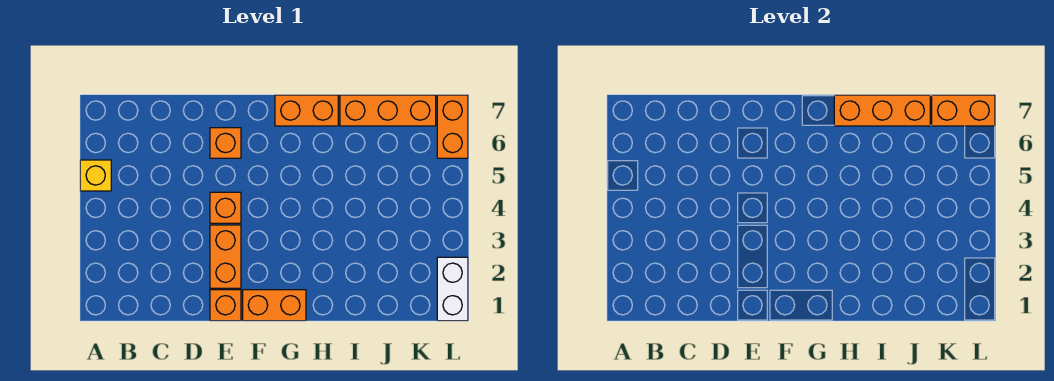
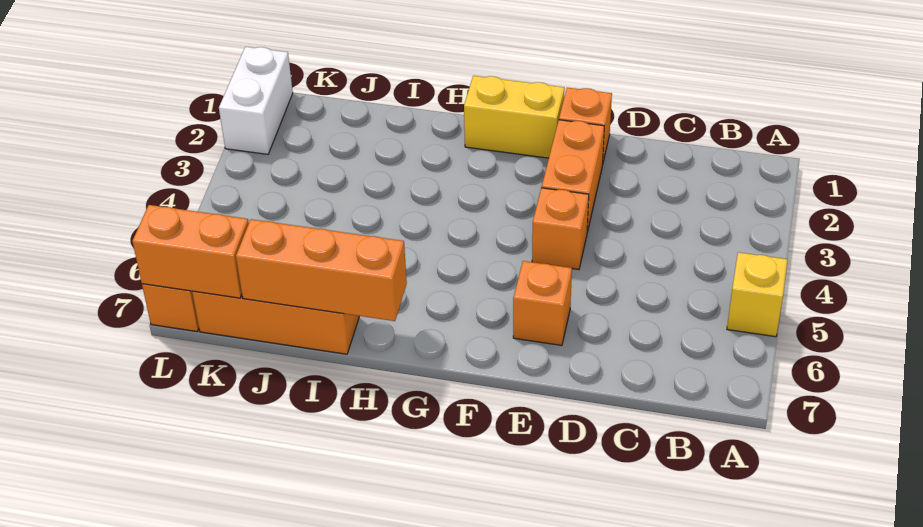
orange 1x2 brick [243,290,306,321] -> yellow 1x2 brick [464,76,565,158]
orange 1x2 brick [275,95,338,126] -> none

